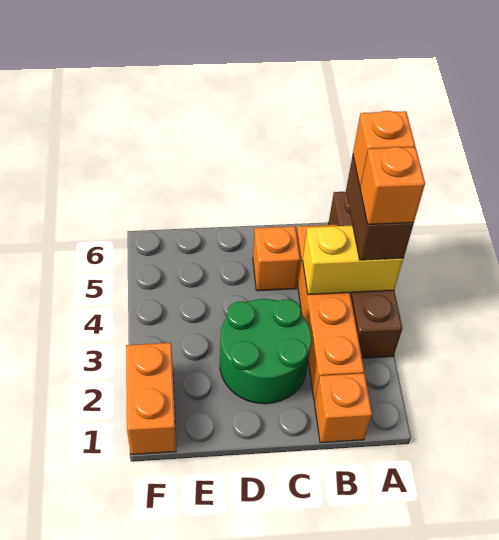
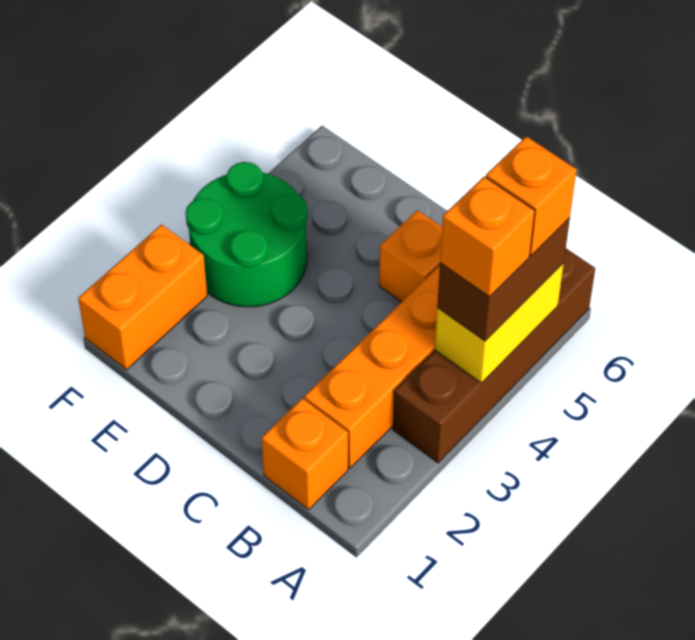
yellow 1x2 brick [303,225,404,295] -> yellow 1x2 brick turned to [435,263,564,383]
green 2x2 round brick [220,299,312,404] -> green 2x2 round brick moved to [185,162,308,307]

